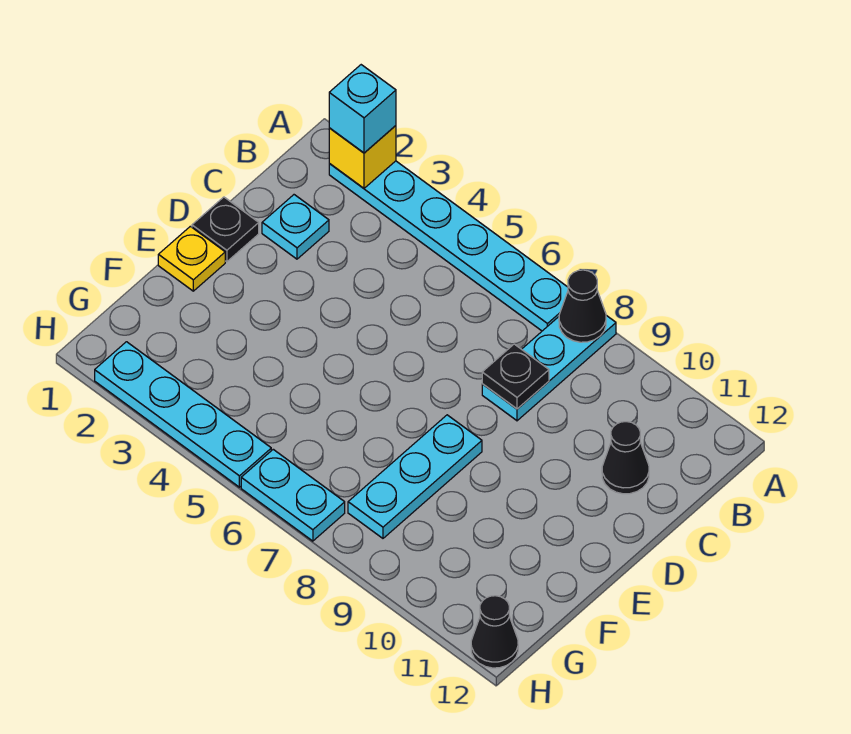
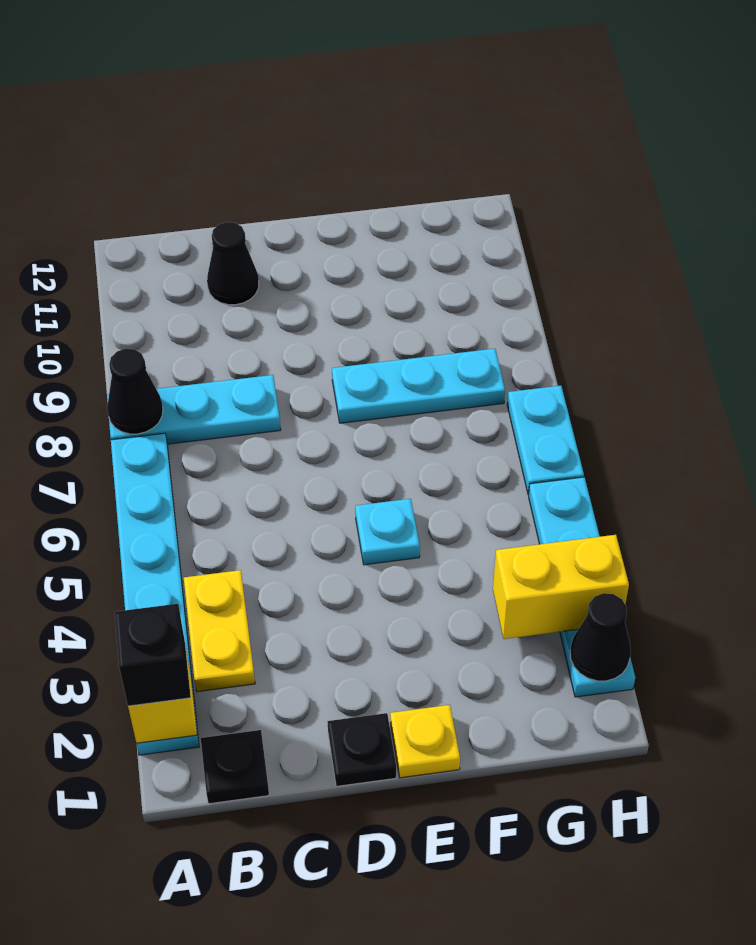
cyan 1x1 brick [329,65,396,153] -> black 1x1 brick [115,604,191,706]
none -> yellow 1x2 plate [184,570,255,692]
cyan 1x1 plate [262,195,329,259] -> cyan 1x1 plate moved to [355,499,420,565]
black 1x1 plate [482,344,549,409] -> black 1x1 plate moved to [201,730,269,804]
none -> yellow 1x2 brick [493,535,629,639]
black 1x1 cone [471,596,518,668] -> black 1x1 cone moved to [570,593,631,681]

